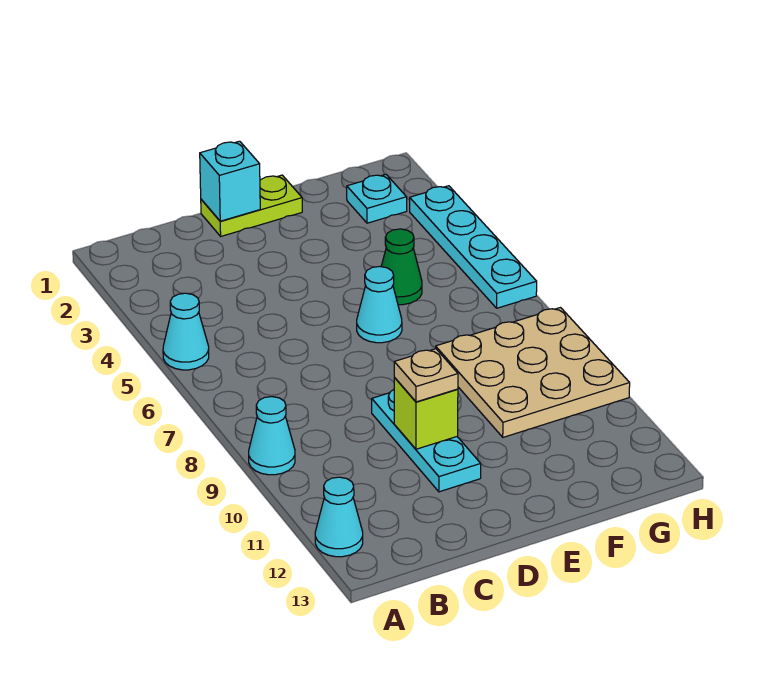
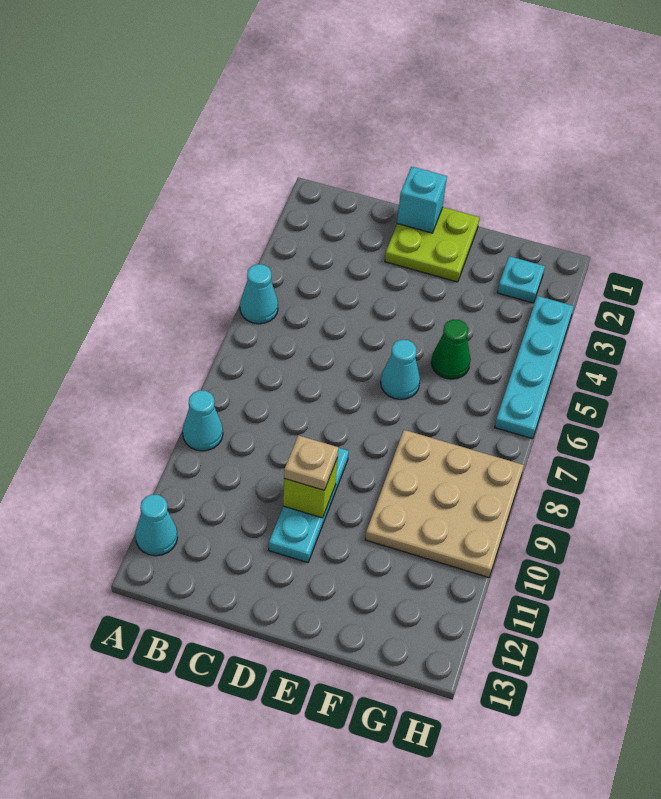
lime 1x2 plate [201,175,302,236] -> lime 2x2 plate [385,207,480,282]

